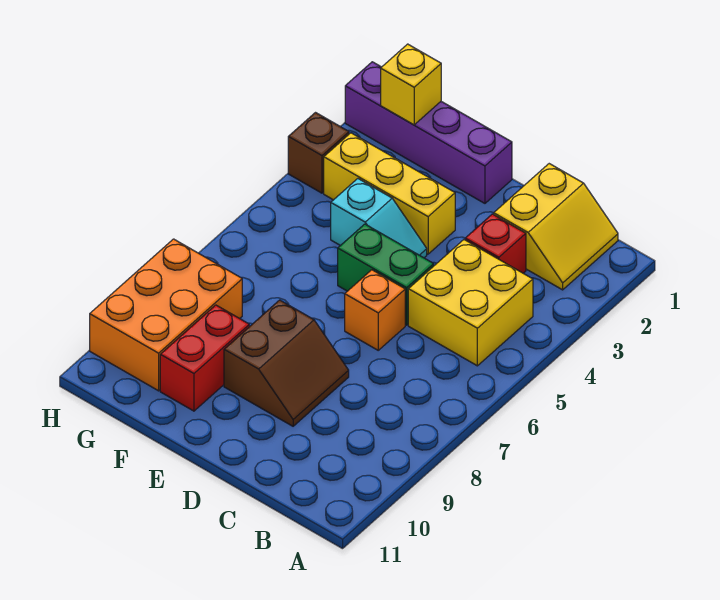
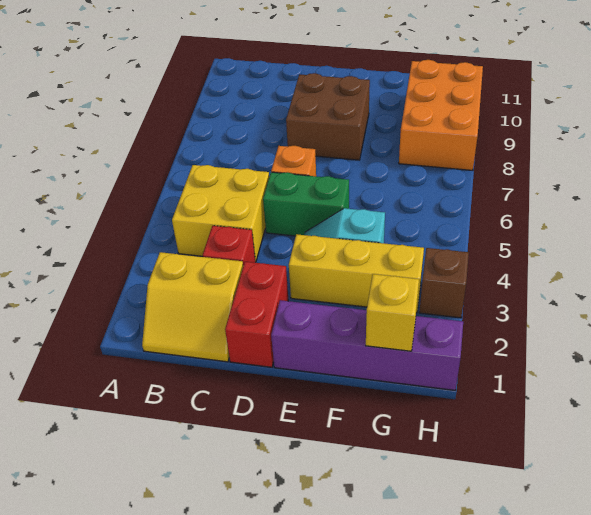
yellow 2x2 slope [494,164,618,290] -> yellow 2x2 slope turned to [142,252,243,362]
brown 2x2 slope [224,300,349,426] -> brown 2x2 brick [286,73,370,160]
red 1x2 brick [160,305,249,411] -> red 1x2 brick moved to [225,262,288,367]

